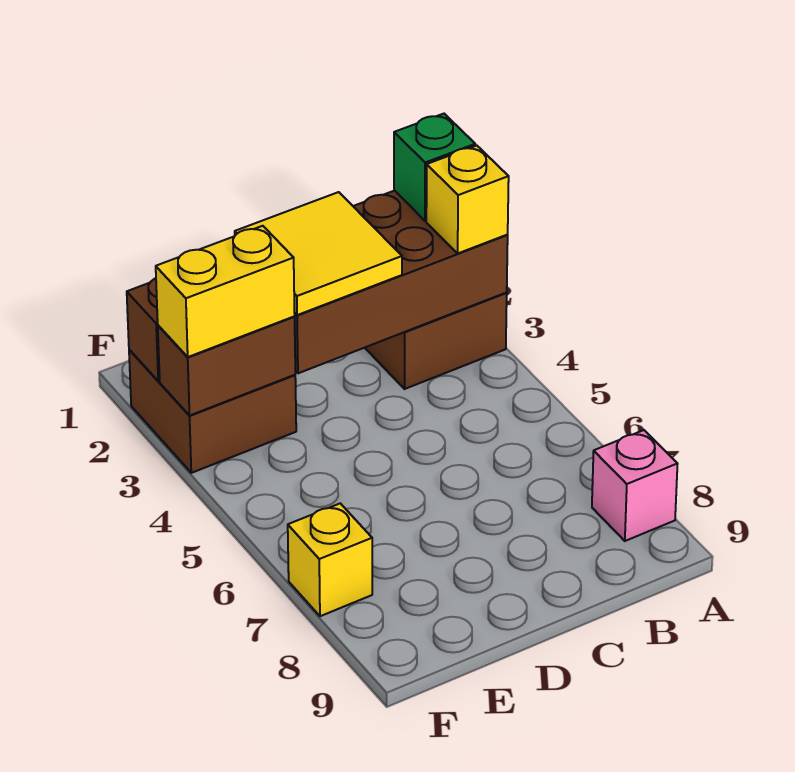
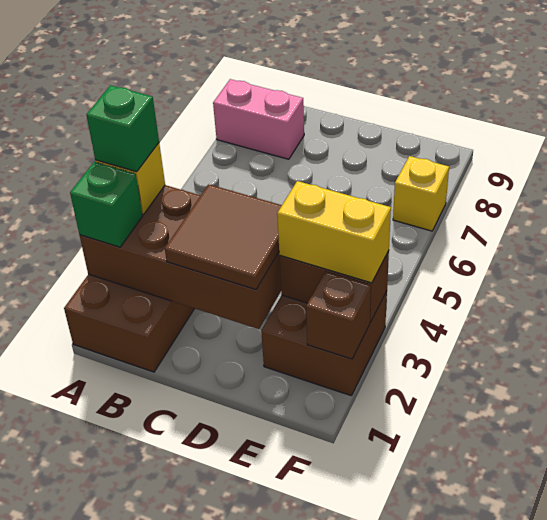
none -> green 1x1 brick [87,85,159,172]
pink 1x1 brick [592,430,677,541] -> pink 1x2 brick [213,79,304,159]
yellow 2x2 tile [235,192,402,315] -> brown 2x2 tile [165,184,282,289]

